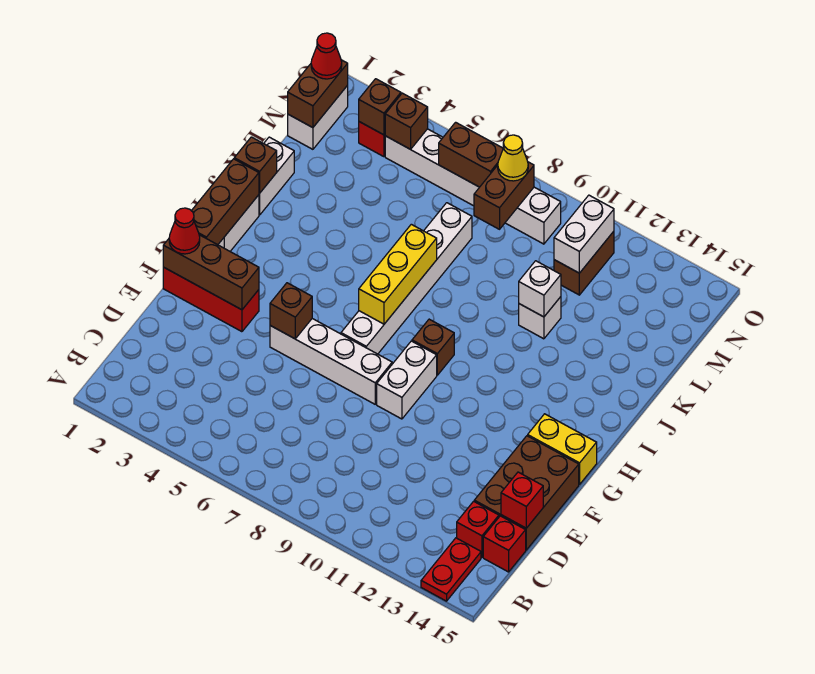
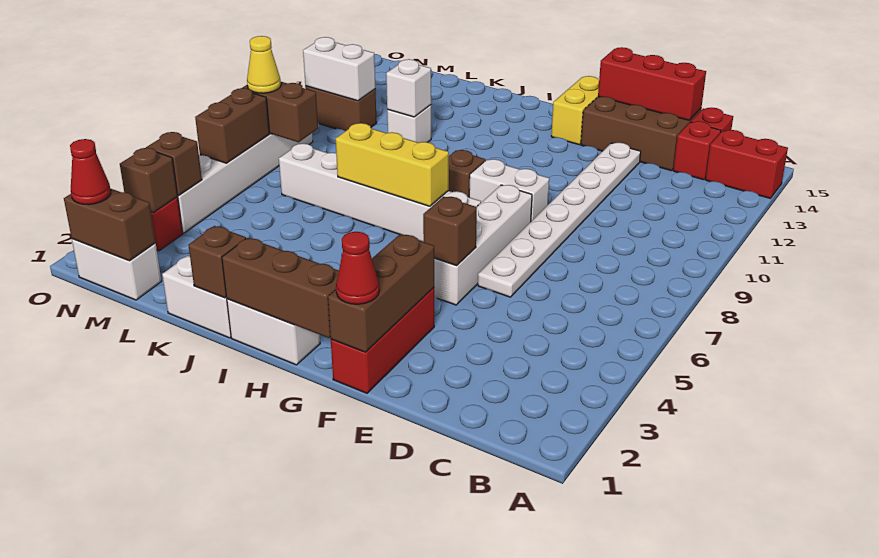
red 1x2 plate [421,538,481,601] -> red 1x2 brick [706,130,788,198]
red 1x1 brick [501,472,543,528] -> red 1x3 brick [598,47,706,120]
none -> white 1x8 plate [478,142,641,297]

